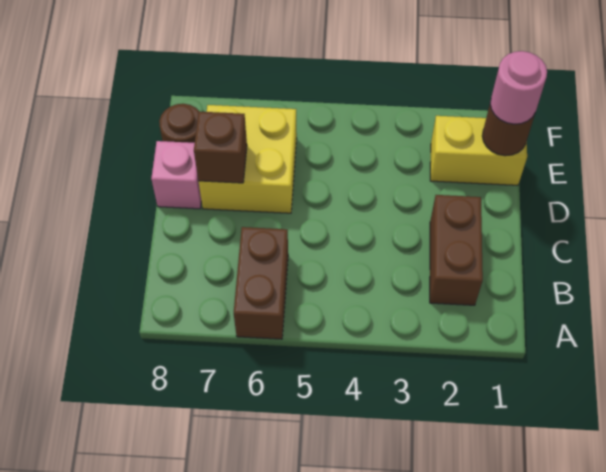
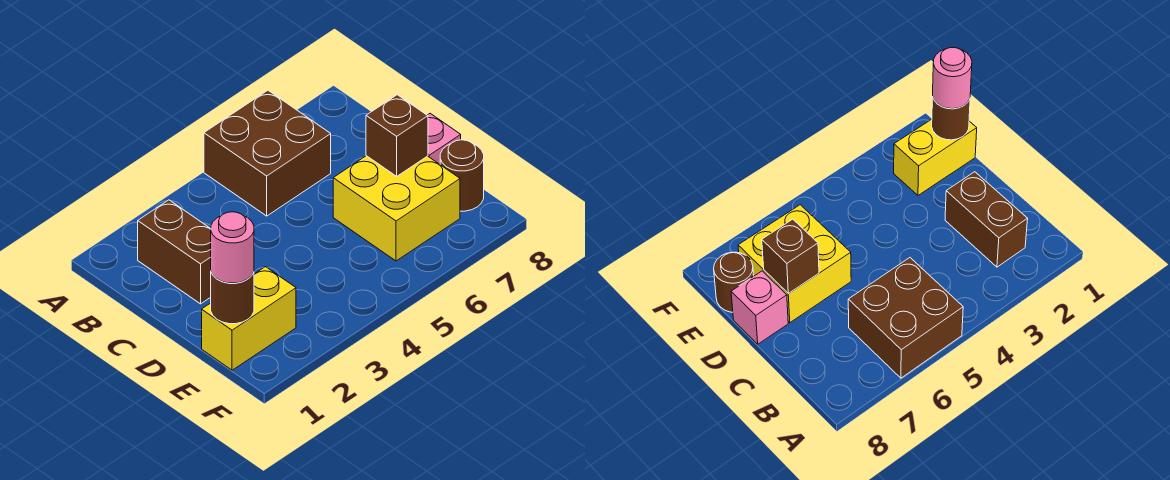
brown 1x2 brick [234,227,288,339] -> brown 2x2 brick [204,90,331,216]

